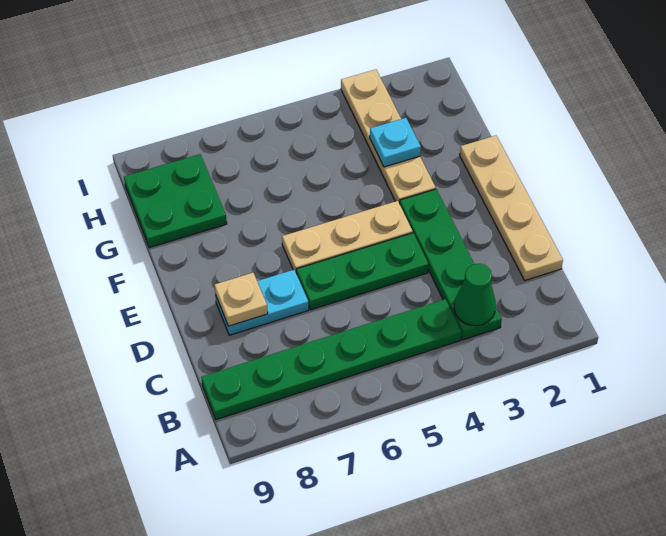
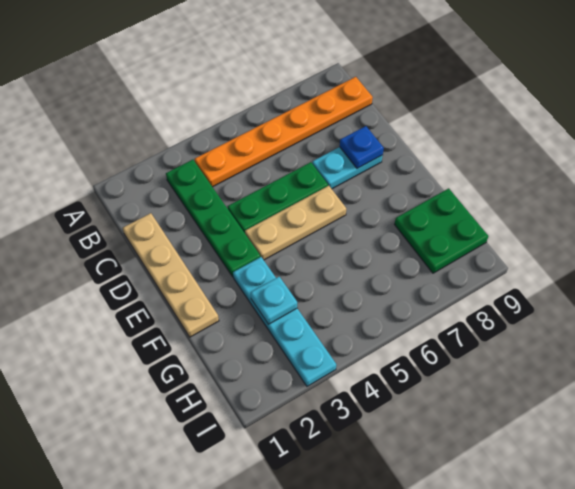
green 1x1 cone [454,264,496,326] -> none
green 1x6 plate [201,299,462,420] -> orange 1x6 plate [195,77,373,187]
tan 1x1 plate [214,273,268,326] -> blue 1x1 plate [340,126,384,168]
tan 1x4 plate [341,70,436,204] -> cyan 1x4 plate [233,257,336,386]

